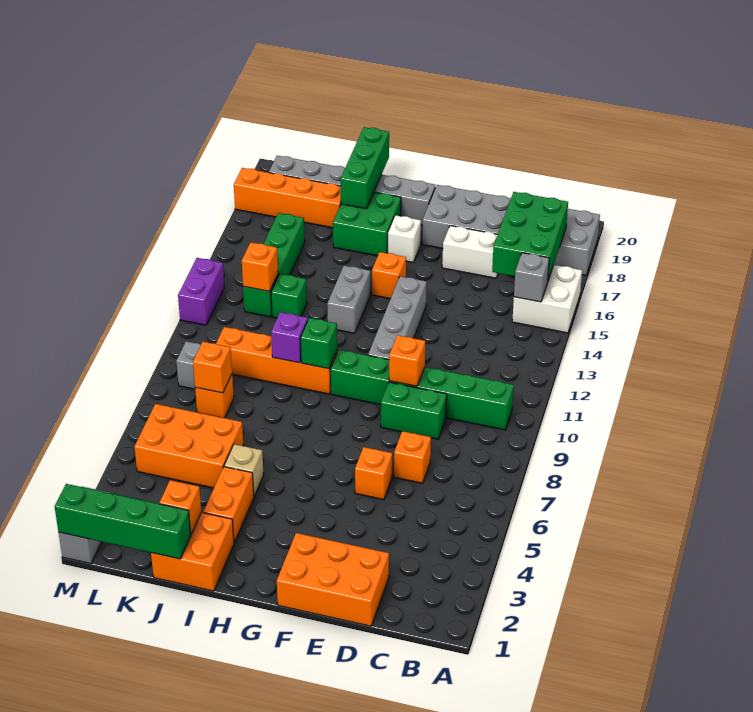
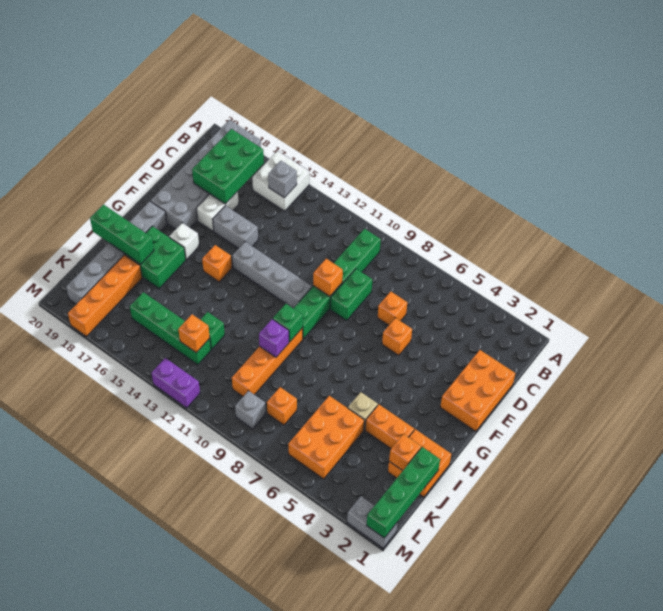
green 2x3 brick [492,192,568,280] -> green 2x3 brick turned to [192,129,264,204]
grey 1x2 brick [327,266,370,333] -> grey 1x2 brick moved to [213,206,258,249]
orange 1x1 brick [193,342,232,393] -> none

